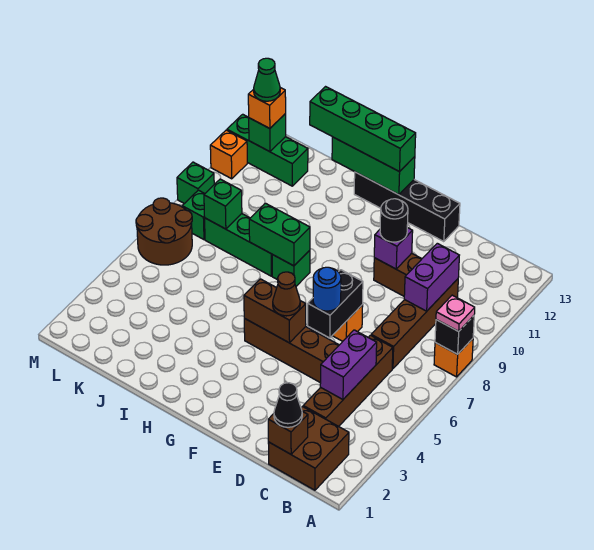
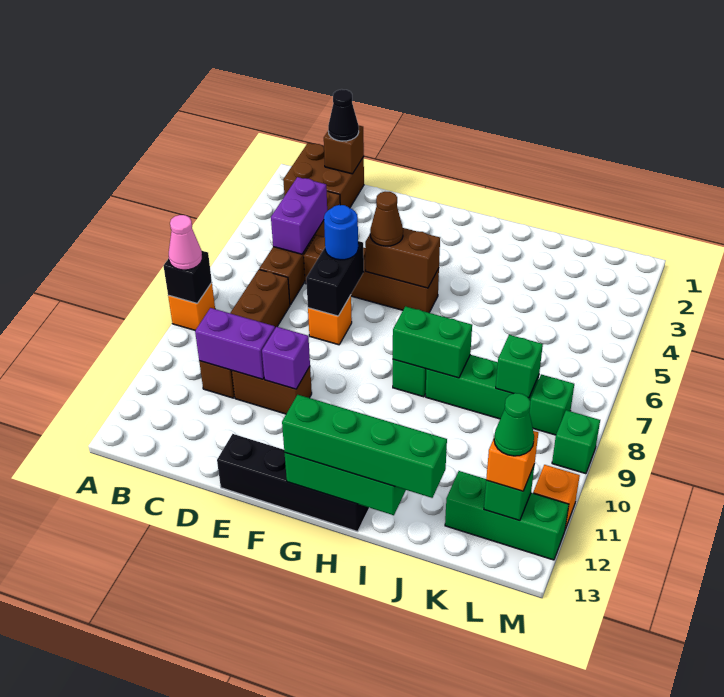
pink 1x1 plate [436,295,475,331] -> pink 1x1 cone [169,215,202,270]
purple 1x2 brick [404,243,459,311] -> purple 1x2 brick turned to [195,308,275,379]
black 1x1 round brick [380,199,408,242] -> none
brown 2x2 round brick [136,198,192,265] -> none

